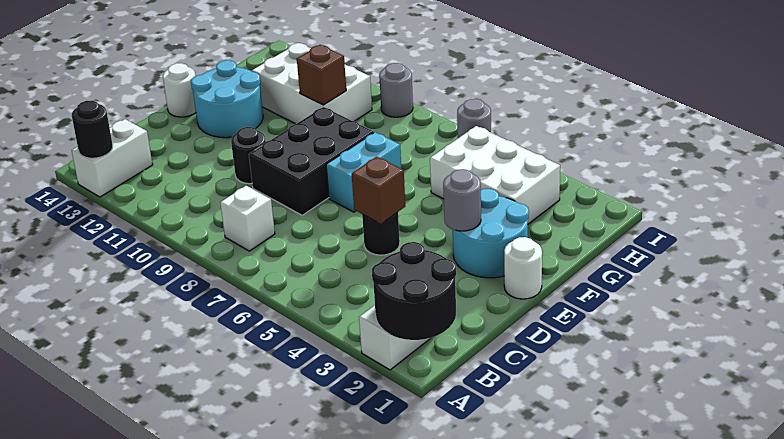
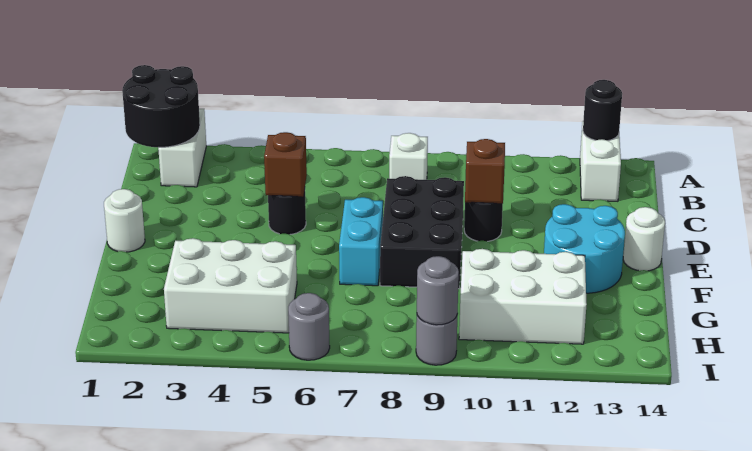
cyan 2x2 round brick [453,189,529,278] -> none
grey 1x1 round brick [443,169,481,231] -> grey 1x1 round brick moved to [417,256,459,325]
brown 1x1 brick [297,45,346,105] -> brown 1x1 brick moved to [465,139,505,203]

